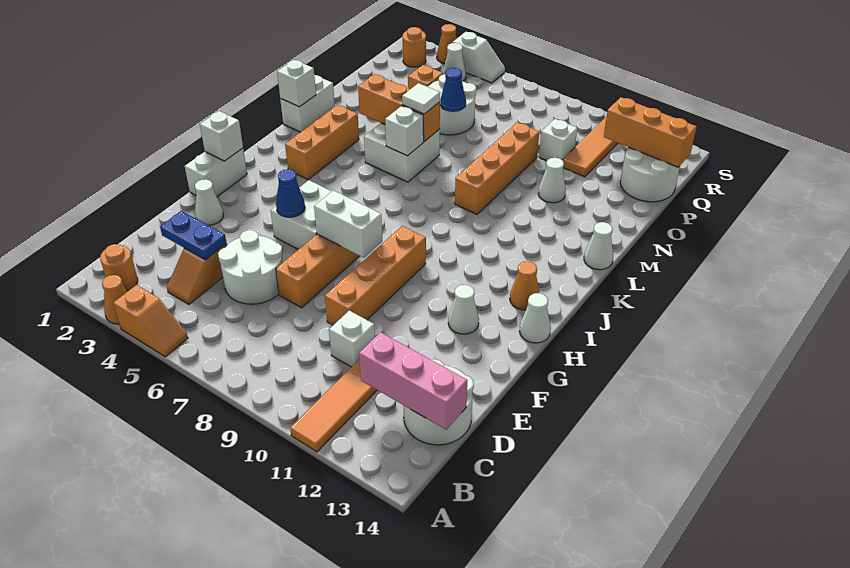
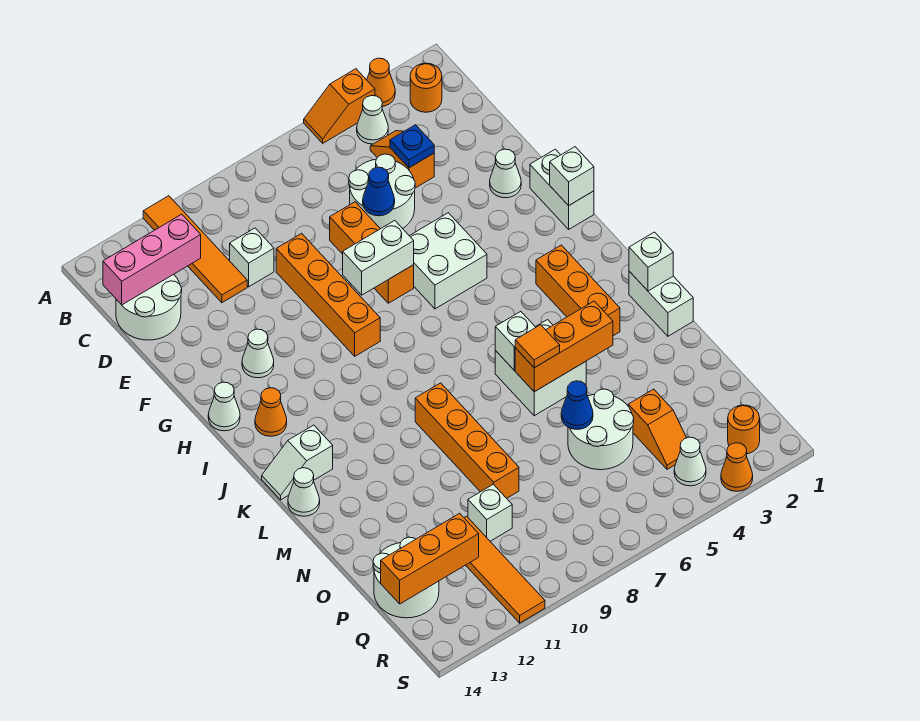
blue 1x2 plate [160,211,226,260] -> blue 1x1 plate [390,125,434,168]
blue 1x1 cone [276,169,305,217] -> blue 1x1 cone moved to [363,167,395,216]
white 1x1 tile [402,83,440,114] -> orange 1x1 tile [515,325,560,368]
white 1x1 cone [538,158,566,203] -> white 1x1 cone moved to [357,96,388,144]
white 1x2 slope [453,32,505,83] -> white 1x2 slope moved to [262,425,333,500]

